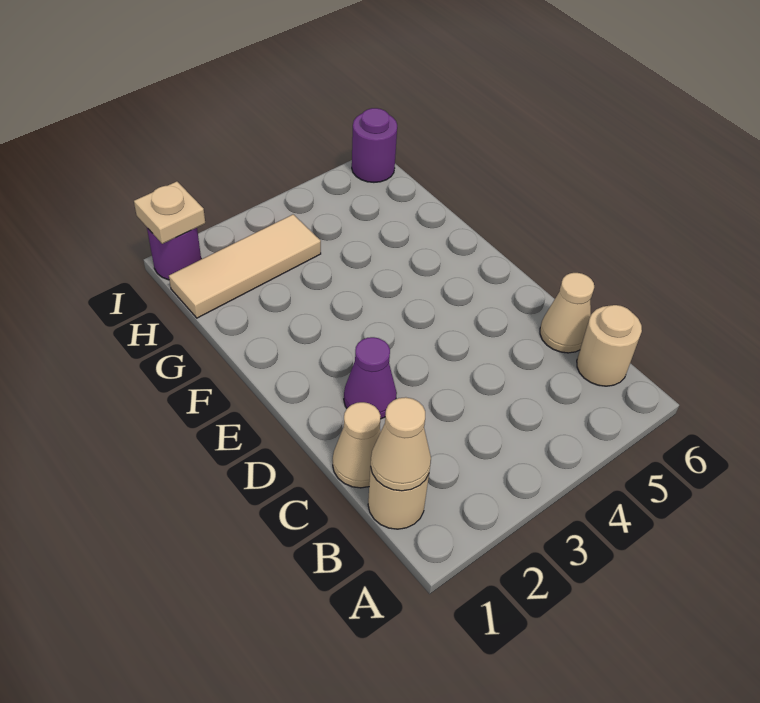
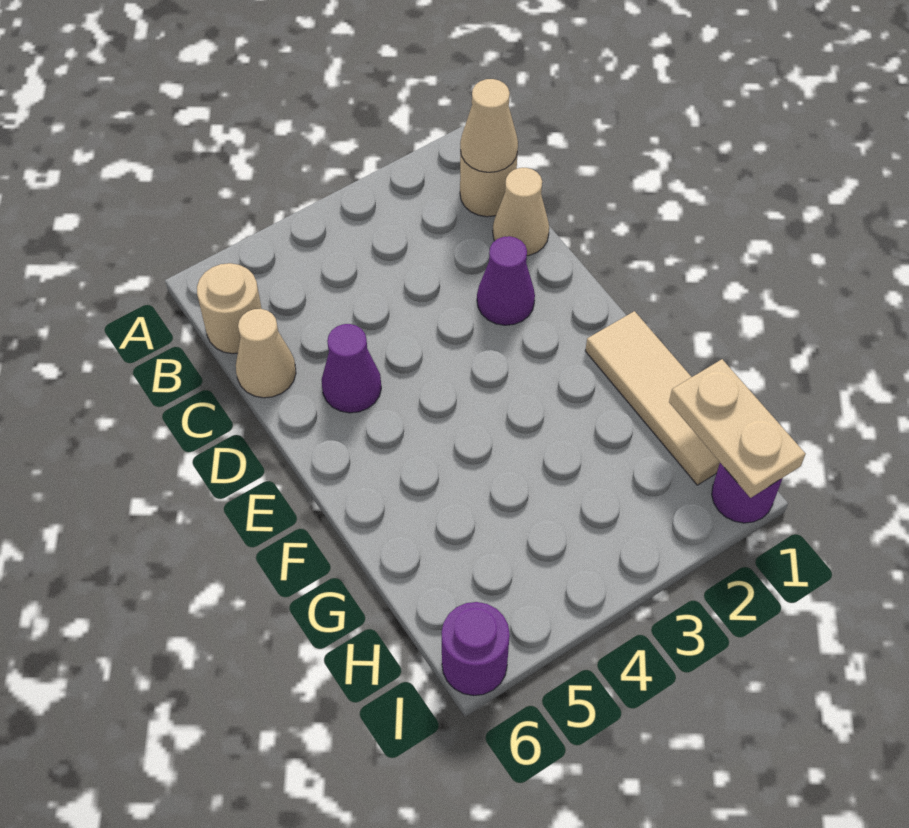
none -> purple 1x1 cone [322,324,381,413]
tan 1x3 tile [169,214,321,318] -> tan 1x3 tile turned to [585,311,720,485]
tan 1x1 plate [134,181,205,244] -> tan 1x2 plate [669,359,806,498]

